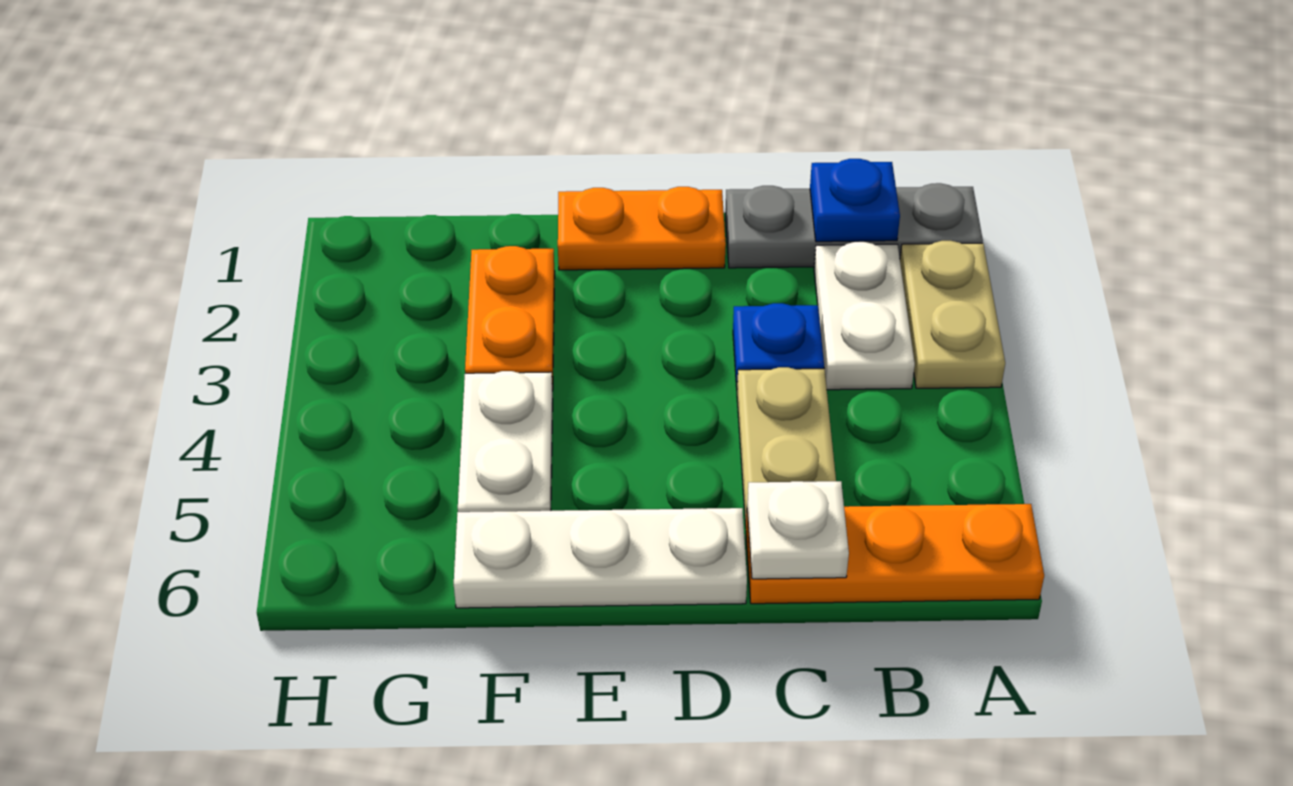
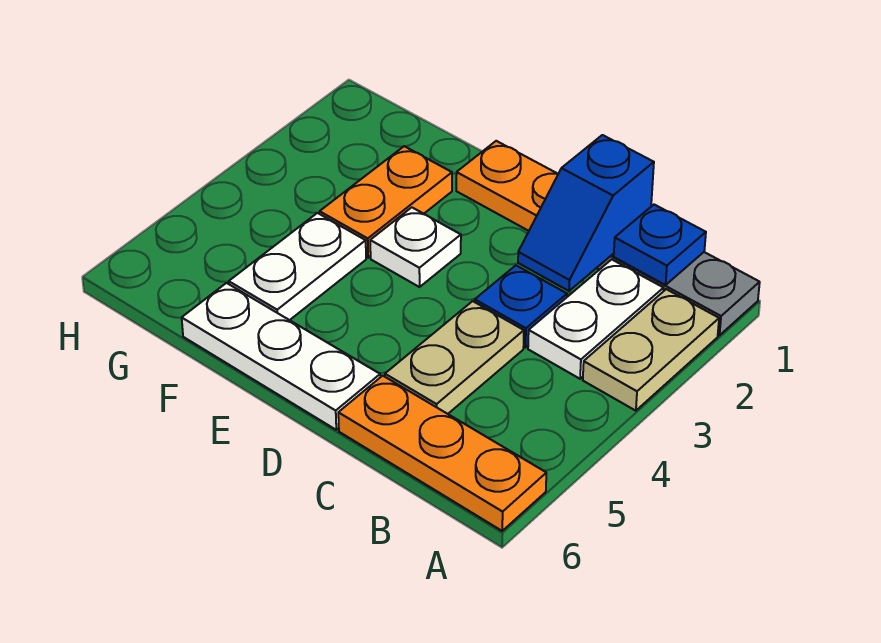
none -> blue 1x2 slope [518,135,654,291]
white 1x1 plate [747,481,849,579] -> white 1x1 plate moved to [370,207,461,287]

